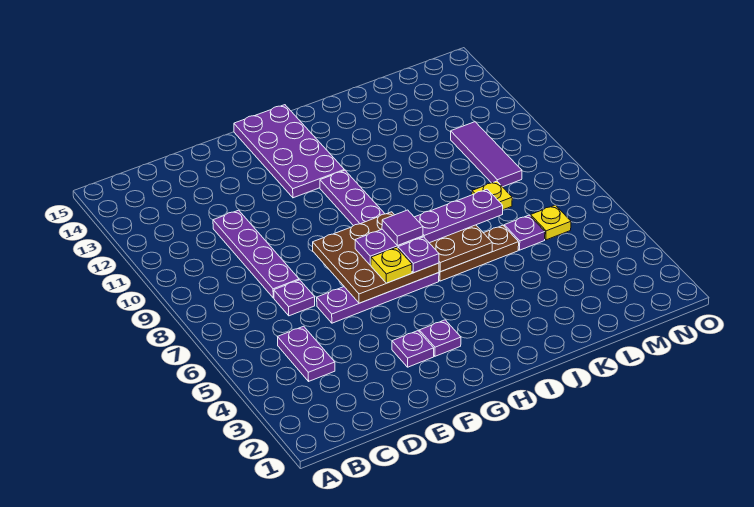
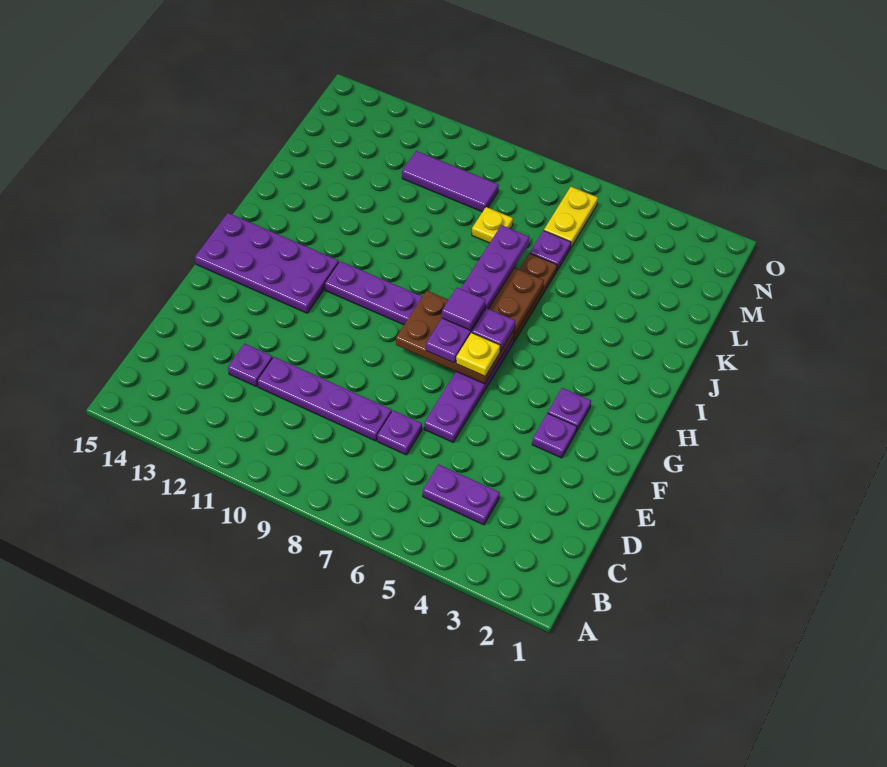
none -> purple 1x1 plate [228,344,272,387]
brown 3x3 plate [313,212,439,303] -> brown 2x3 plate [396,291,515,384]
yellow 1x1 plate [531,205,571,240] -> yellow 1x2 plate [544,187,598,248]

